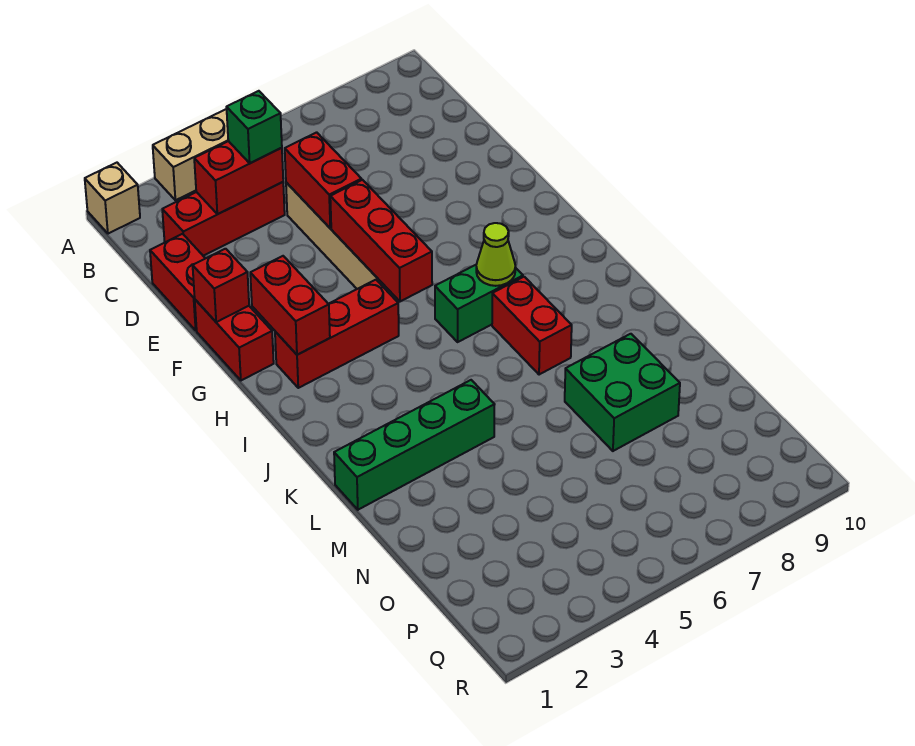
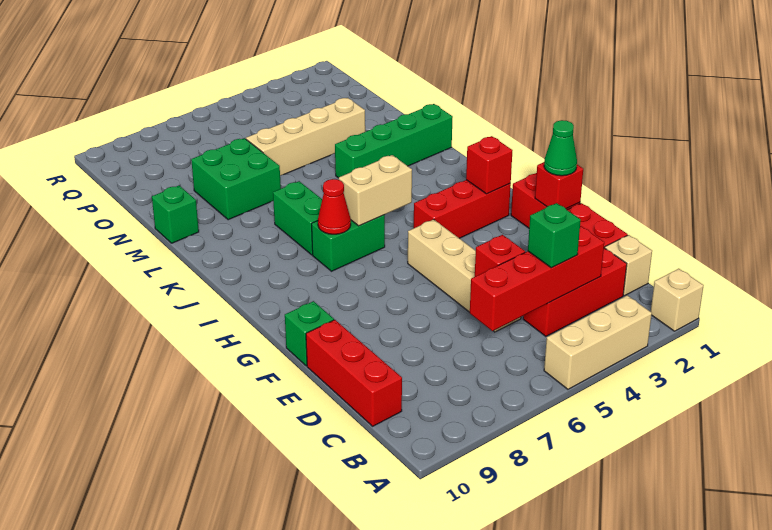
none -> tan 1x1 brick [605,235,652,296]
red 1x2 brick [194,141,283,214] -> red 1x4 brick [470,226,604,331]
red 1x2 brick [285,132,362,228] -> red 1x1 brick [475,235,525,276]
none -> green 1x1 cone [544,120,577,176]
red 1x3 brick [330,180,432,302] -> red 1x3 brick moved to [306,320,402,426]
none -> green 1x1 brick [285,301,334,366]
red 1x2 brick [250,256,330,355] -> red 1x1 brick [466,136,513,194]
none -> tan 1x2 brick [339,155,412,226]
lime 1x1 cone [476,223,515,286] -> red 1x1 cone [318,179,351,234]
red 1x2 brick [492,277,572,375] -> green 1x2 brick [273,181,322,255]
none -> green 1x1 brick [152,186,199,243]
none -> tan 1x4 brick [246,98,365,175]

